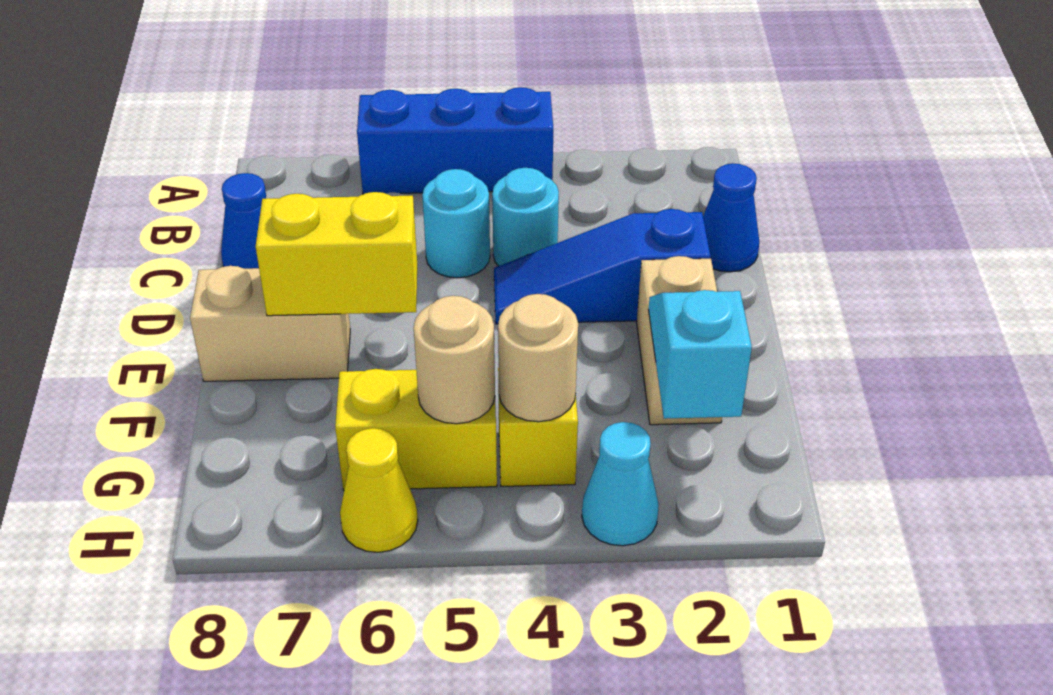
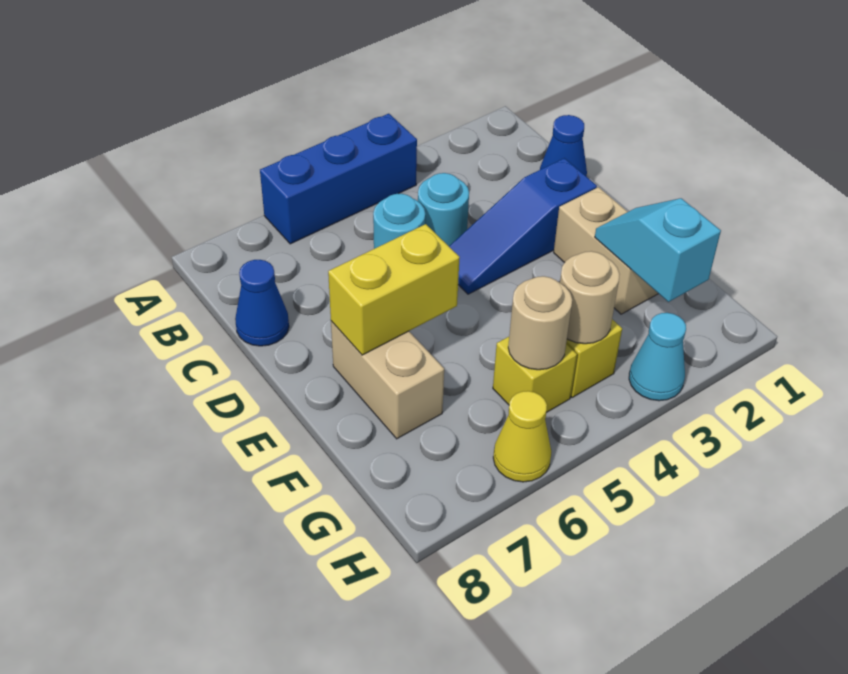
tan 1x2 brick [190,266,350,381] -> tan 1x2 brick turned to [331,321,444,439]
yellow 1x2 brick [335,369,497,490] -> yellow 1x1 brick [493,337,577,413]

